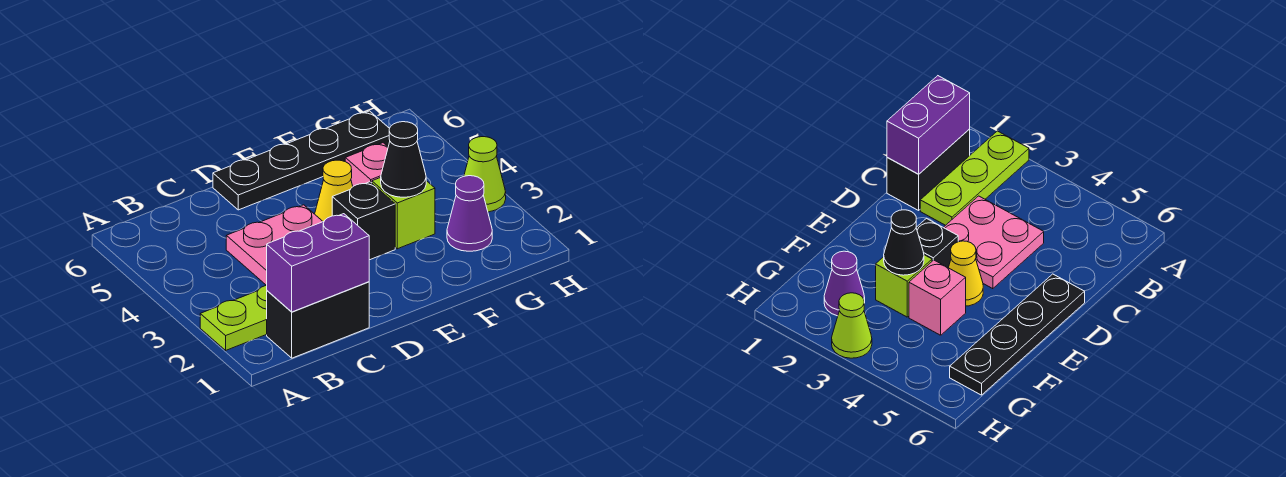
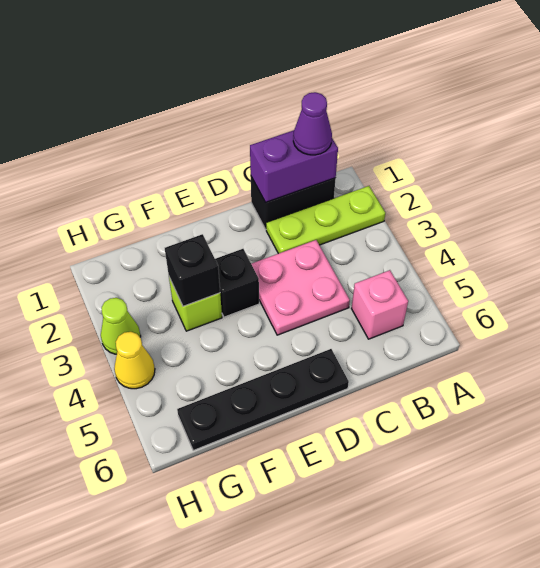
yellow 1x1 cone [315,160,353,222] -> yellow 1x1 cone moved to [114,332,155,389]
black 1x1 cone [381,122,426,197] -> black 1x1 brick [165,234,220,306]
pink 1x1 brick [345,143,388,186] -> pink 1x1 brick moved to [351,270,408,339]
purple 1x1 cone [447,176,492,251] -> purple 1x1 cone moved to [293,92,332,155]

